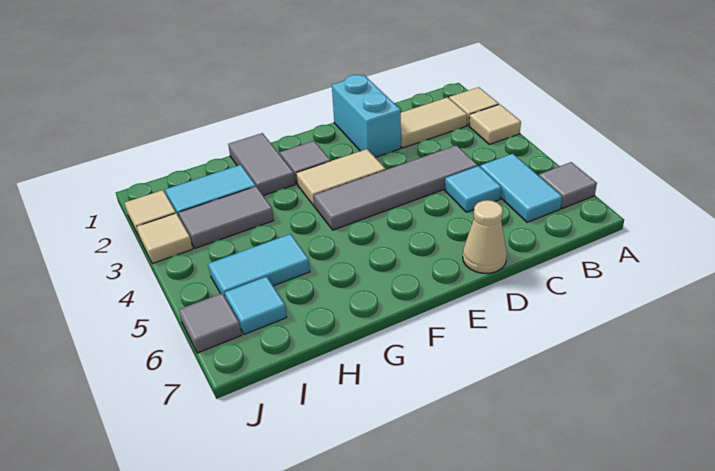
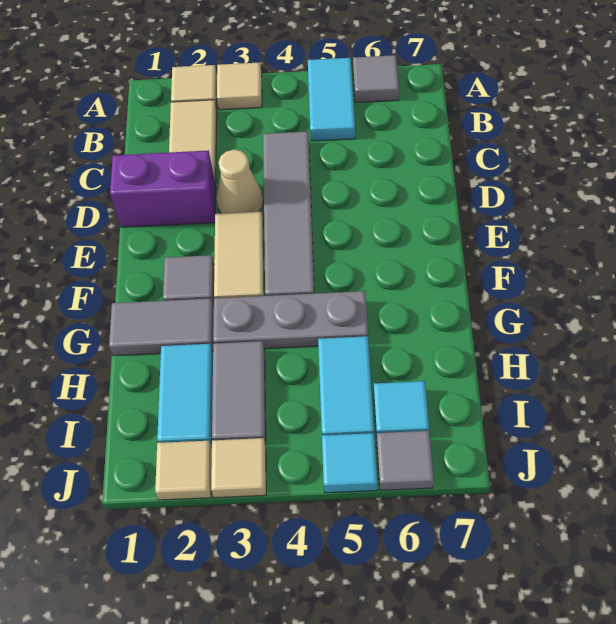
cyan 1x2 tile [480,154,562,222] -> cyan 1x2 tile turned to [308,58,355,141]
cyan 1x1 tile [445,166,501,212] -> cyan 1x1 tile moved to [322,433,377,493]
cyan 1x2 brick [332,75,401,157] -> purple 1x2 brick [110,151,216,227]
tan 1x1 cone [463,200,507,273] -> tan 1x1 cone moved to [217,150,263,213]
none -> grey 1x3 plate [213,291,368,349]

